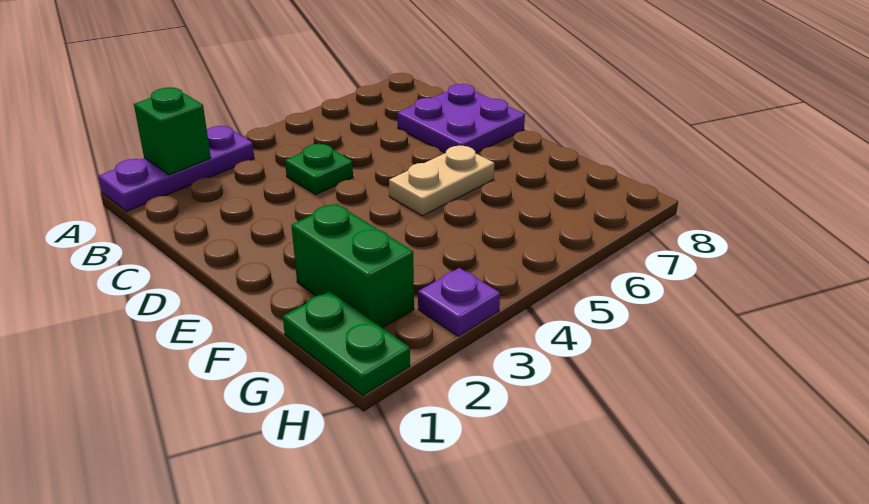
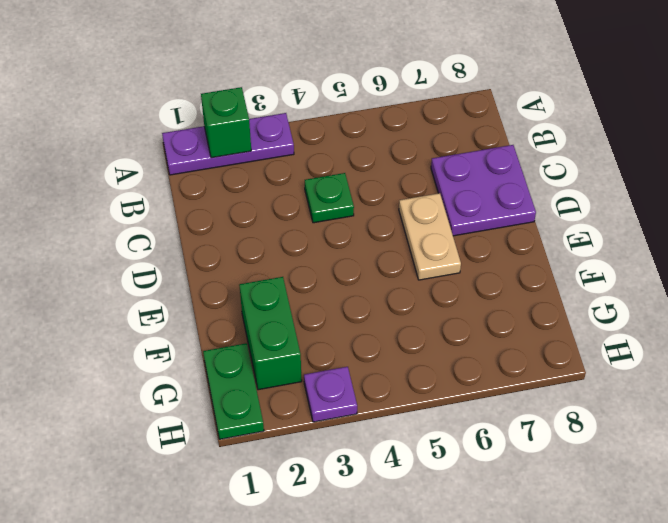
tan 1x2 plate [389,146,494,216] -> tan 1x2 plate turned to [399,193,461,280]

